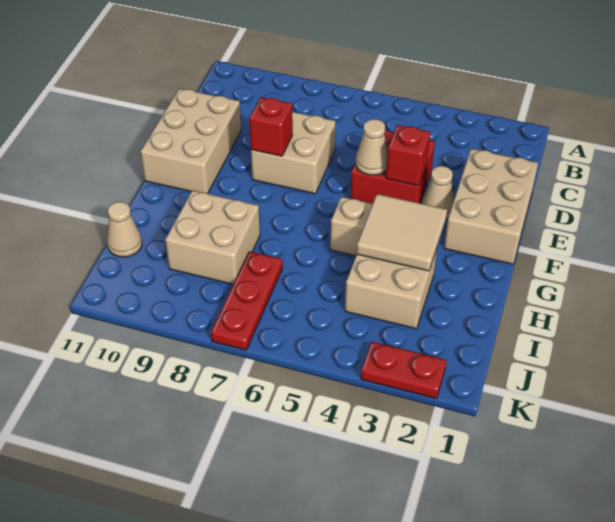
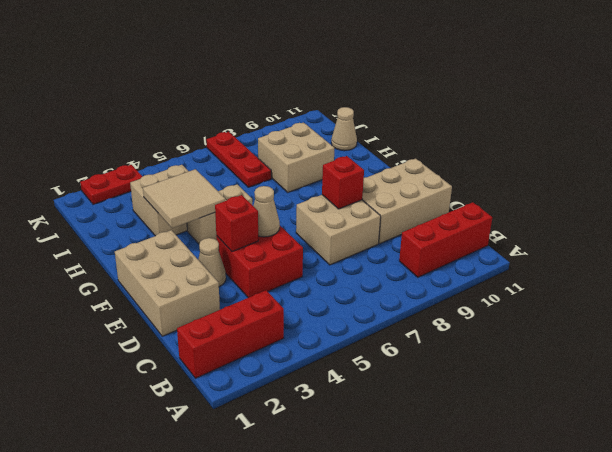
none -> red 1x3 brick [177,290,284,378]
none -> red 1x3 brick [399,202,492,277]
tan 2x3 brick [141,88,241,194] -> tan 2x3 brick turned to [362,159,452,244]

